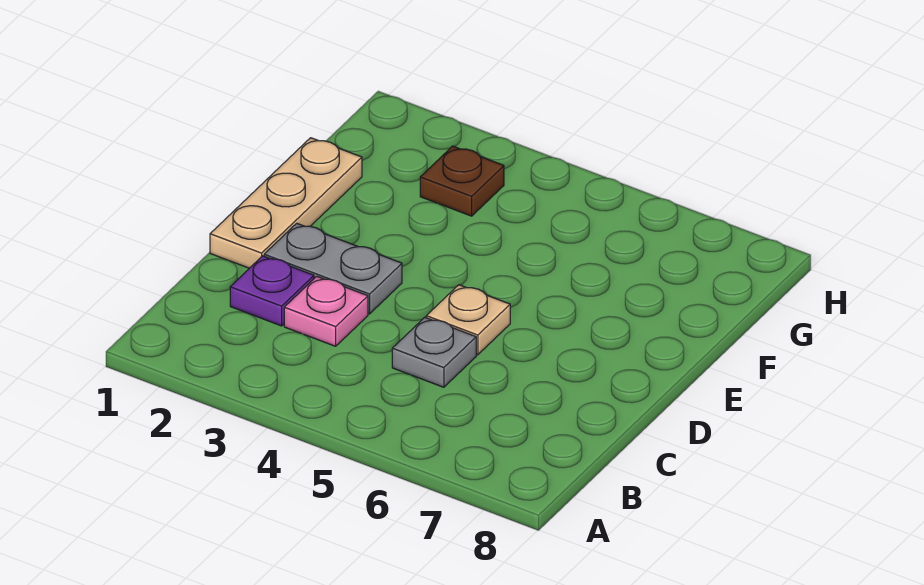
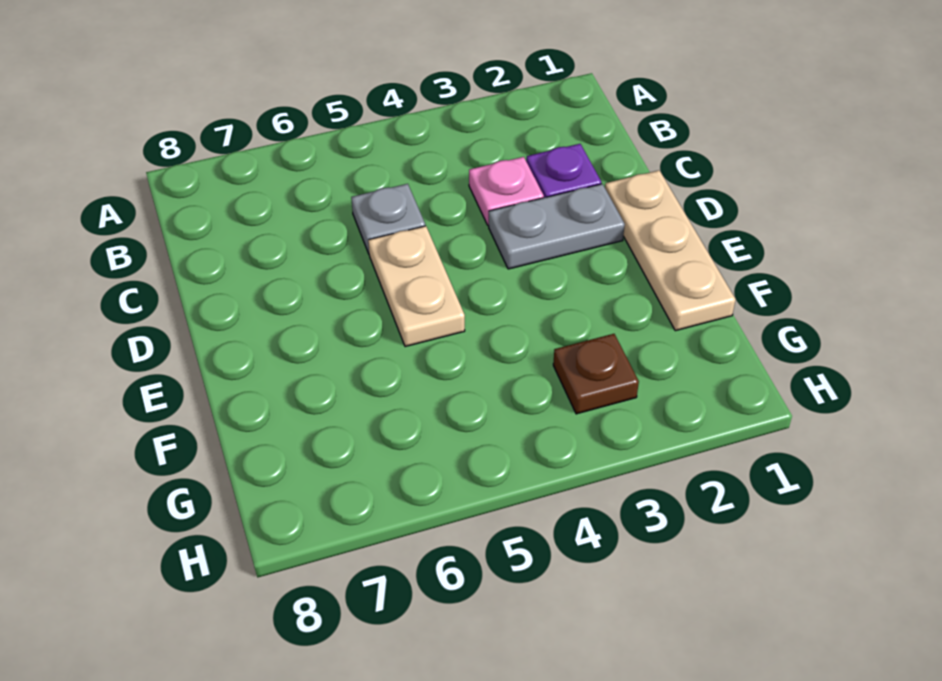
tan 1x1 plate [426,285,510,355] -> tan 1x2 plate [368,226,465,347]

